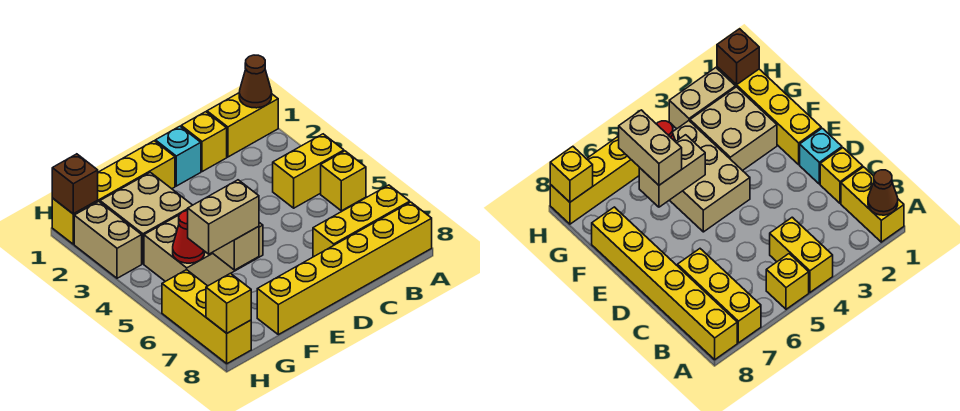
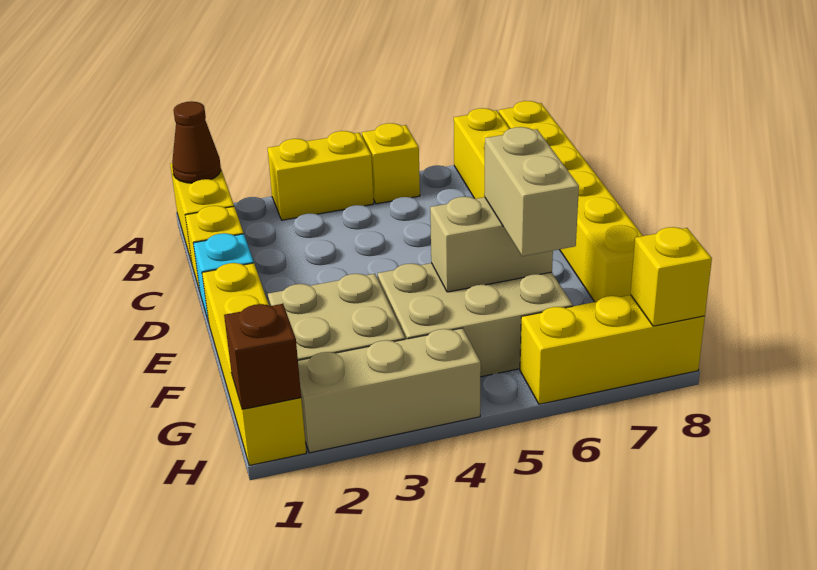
yellow 1x2 brick [273,134,344,208] -> yellow 1x2 brick turned to [268,131,374,220]
tan 2x3 brick [144,215,263,286] -> tan 2x3 brick turned to [378,263,573,377]
red 1x1 cone [173,211,205,263] -> none
tan 1x2 brick [74,201,142,278] -> tan 1x3 brick [298,328,481,453]

